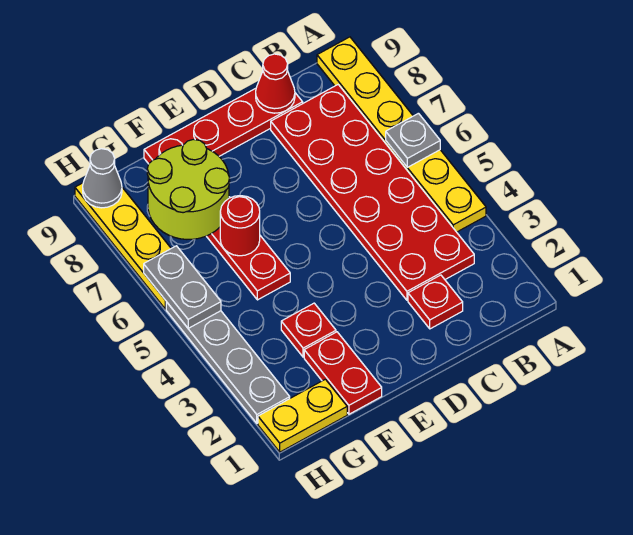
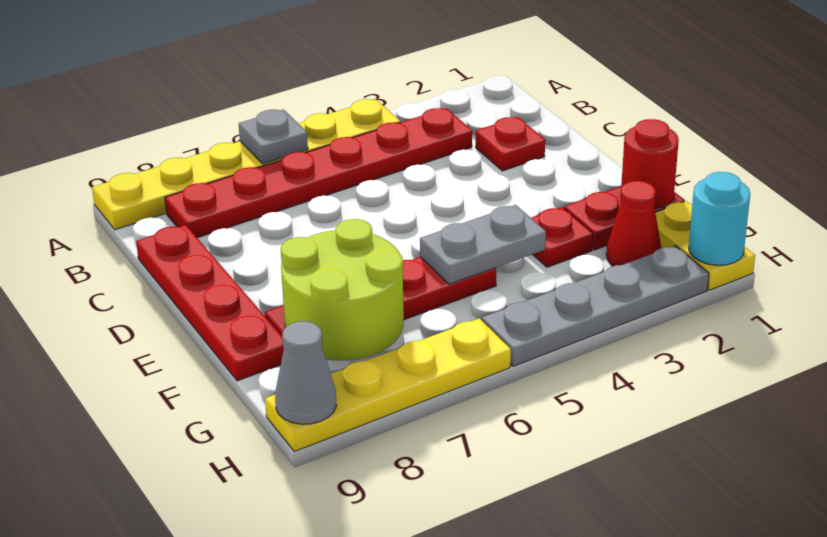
red 2x6 plate [271,85,474,300] -> red 1x6 plate [165,108,472,238]
red 1x1 cone [256,54,295,113] -> red 1x1 cone moved to [606,181,661,266]
red 1x1 round brick [220,196,260,256] -> red 1x1 round brick moved to [621,119,679,209]
none -> cyan 1x1 round brick [688,172,750,265]
grey 1x2 plate [144,246,221,328] -> grey 1x2 plate moved to [420,205,546,284]

